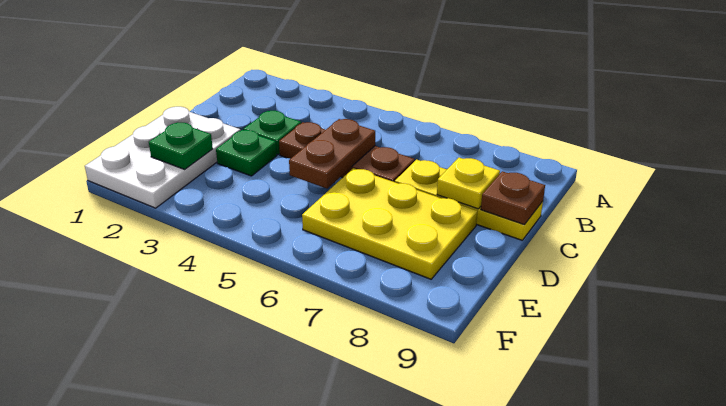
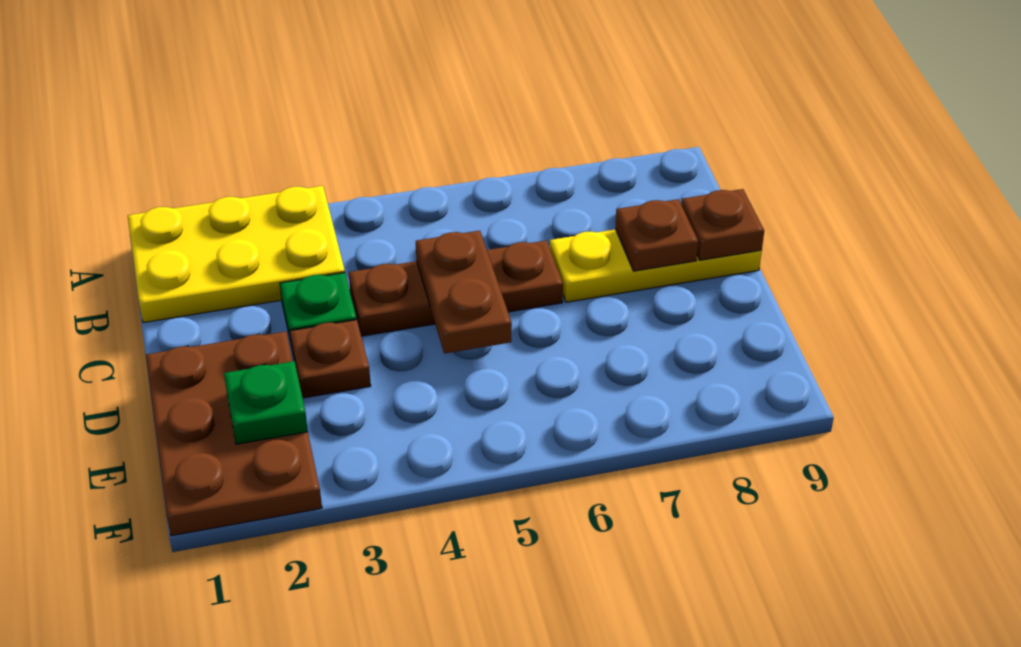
yellow 1x1 plate [437,158,500,209] -> brown 1x1 plate [615,199,698,271]
white 2x3 plate [85,107,241,208] -> brown 2x3 plate [146,331,322,536]
green 1x1 plate [216,130,277,176] -> brown 1x1 plate [290,320,371,398]
yellow 2x3 plate [302,168,477,279] -> yellow 2x3 plate moved to [128,186,345,323]

